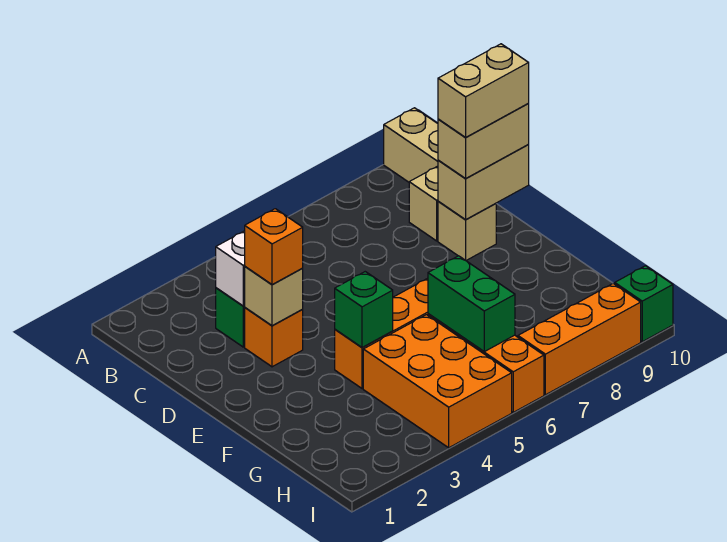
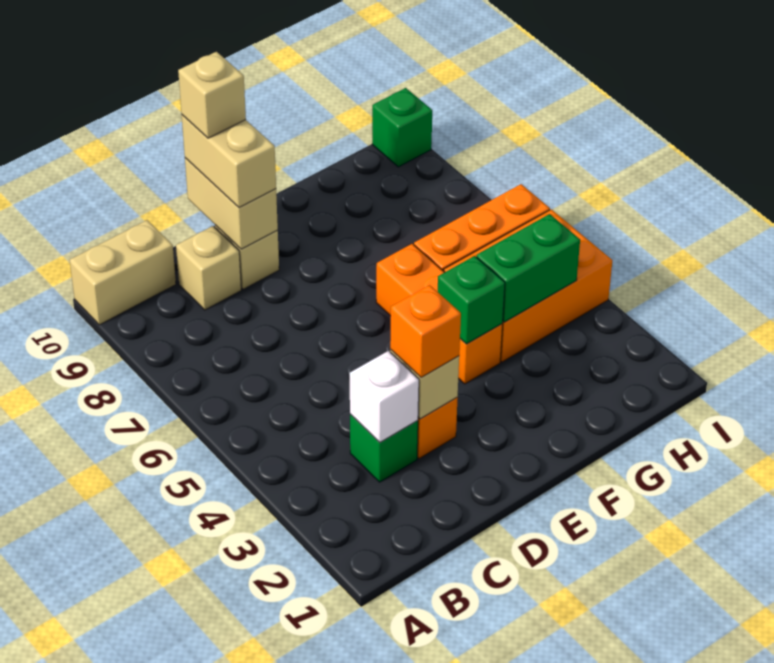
tan 1x2 brick [438,44,529,138] -> tan 1x1 brick [178,52,246,138]
green 1x2 brick [428,256,515,352] -> green 1x2 brick moved to [476,214,580,322]
orange 1x3 brick [518,284,641,395] -> none

